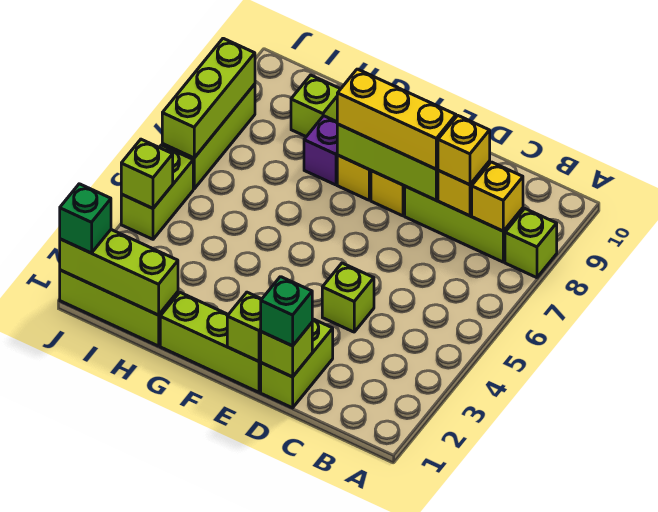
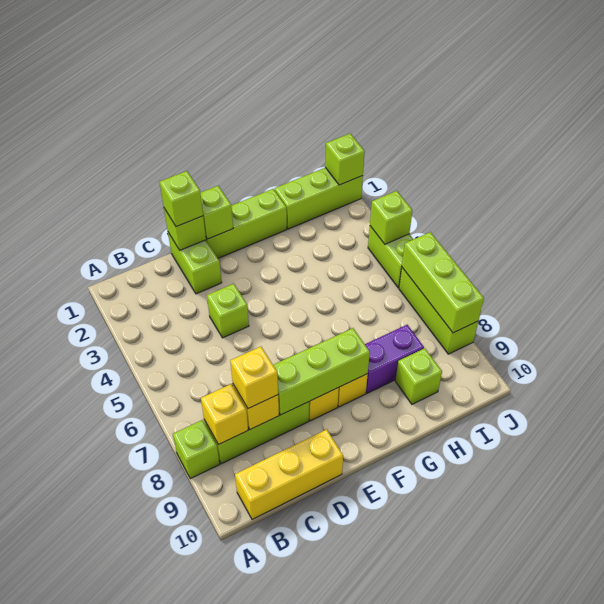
green 1x1 brick [261,277,312,346] -> lime 1x1 brick [160,171,203,227]
yellow 1x3 brick [337,69,456,169] -> yellow 1x3 brick moved to [235,429,343,519]
purple 1x1 brick [304,116,337,185] -> purple 1x2 brick [365,325,424,393]
lime 1x3 brick [60,230,178,315] -> lime 1x1 brick [325,134,365,185]
green 1x1 brick [60,184,111,253] -> none

